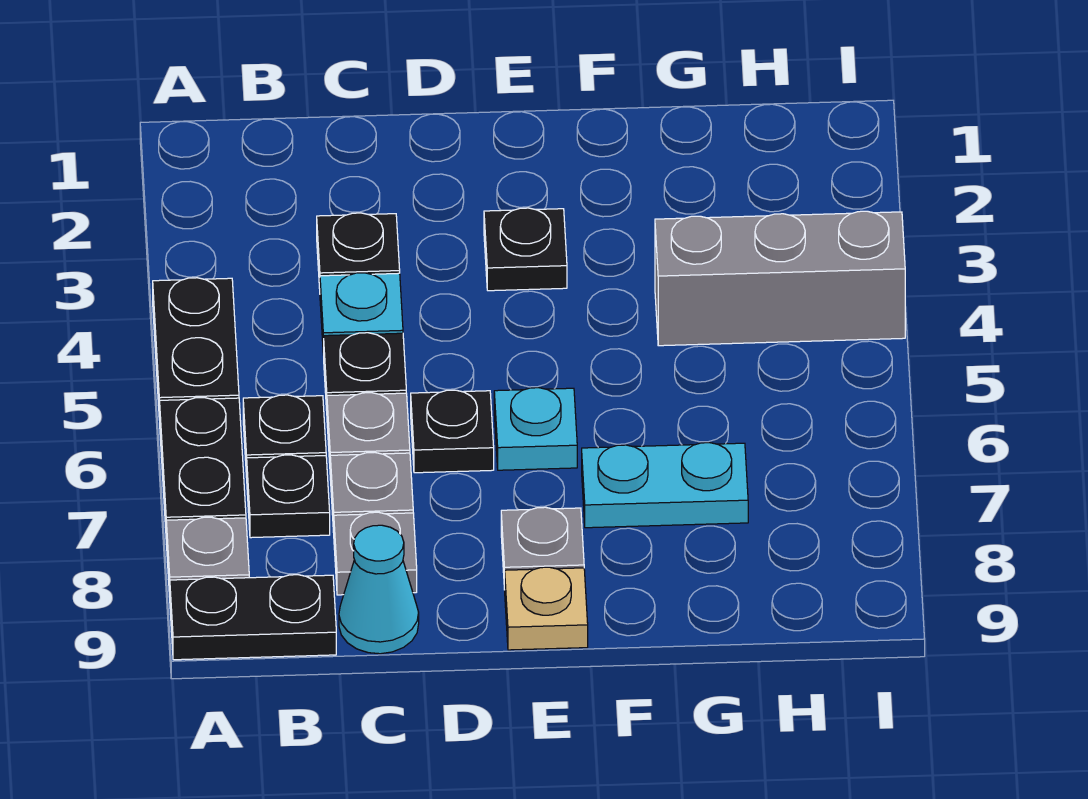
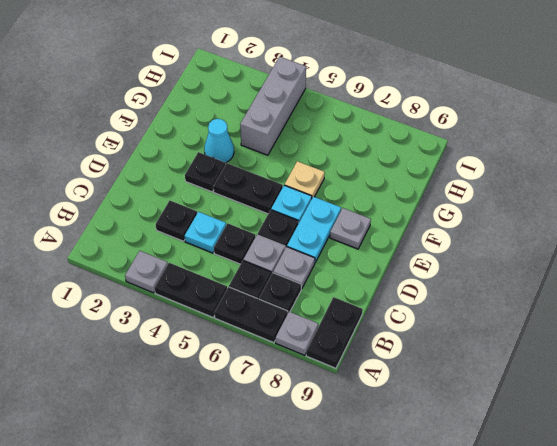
grey 1x1 plate [334,512,417,595] -> grey 1x1 plate moved to [125,251,168,293]
cyan 1x1 cone [339,525,419,654] -> cyan 1x1 cone moved to [204,119,234,163]
none -> black 1x2 plate [213,163,283,214]
tan 1x1 plate [505,567,588,650] -> tan 1x1 plate moved to [285,161,325,197]
cyan 1x2 plate [582,443,748,528] -> cyan 1x2 plate moved to [287,197,341,262]

